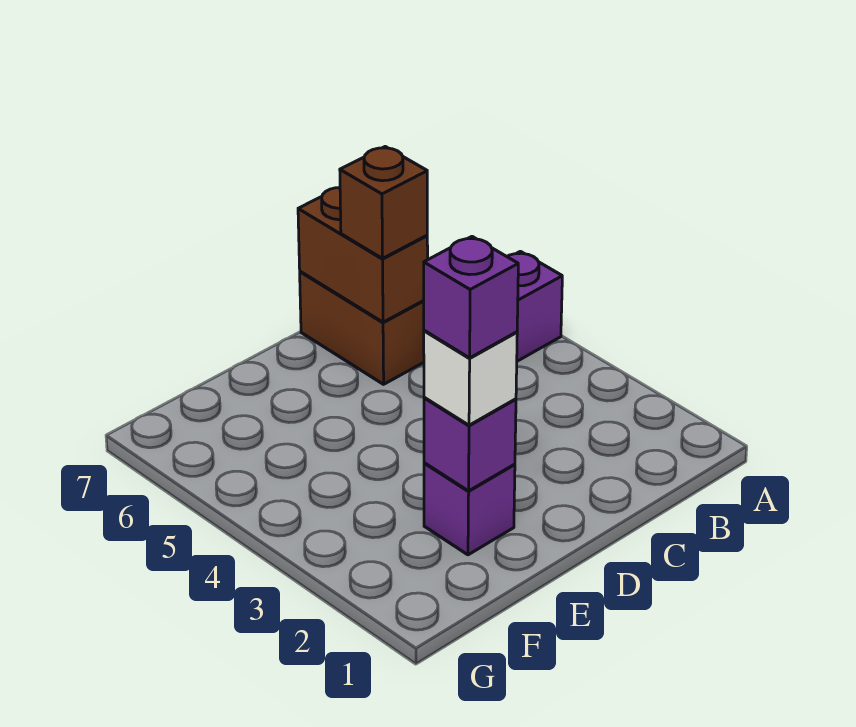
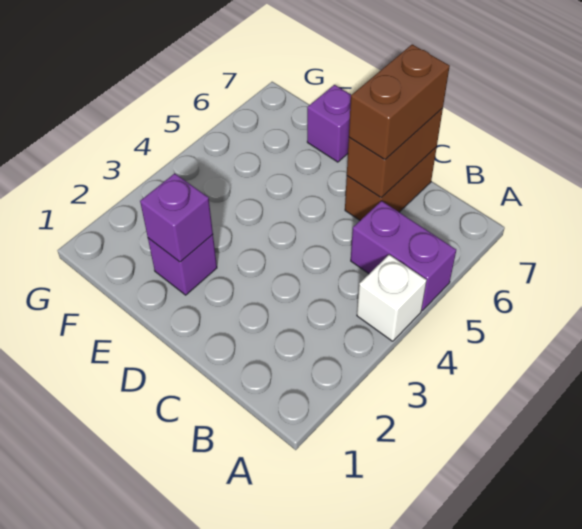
brown 1x1 brick [340,147,427,258] -> brown 1x2 brick [349,44,450,160]
white 1x1 brick [424,330,517,425] -> white 1x1 brick moved to [357,255,427,341]
purple 1x1 brick [424,237,518,358] -> purple 1x1 brick moved to [307,85,351,162]

